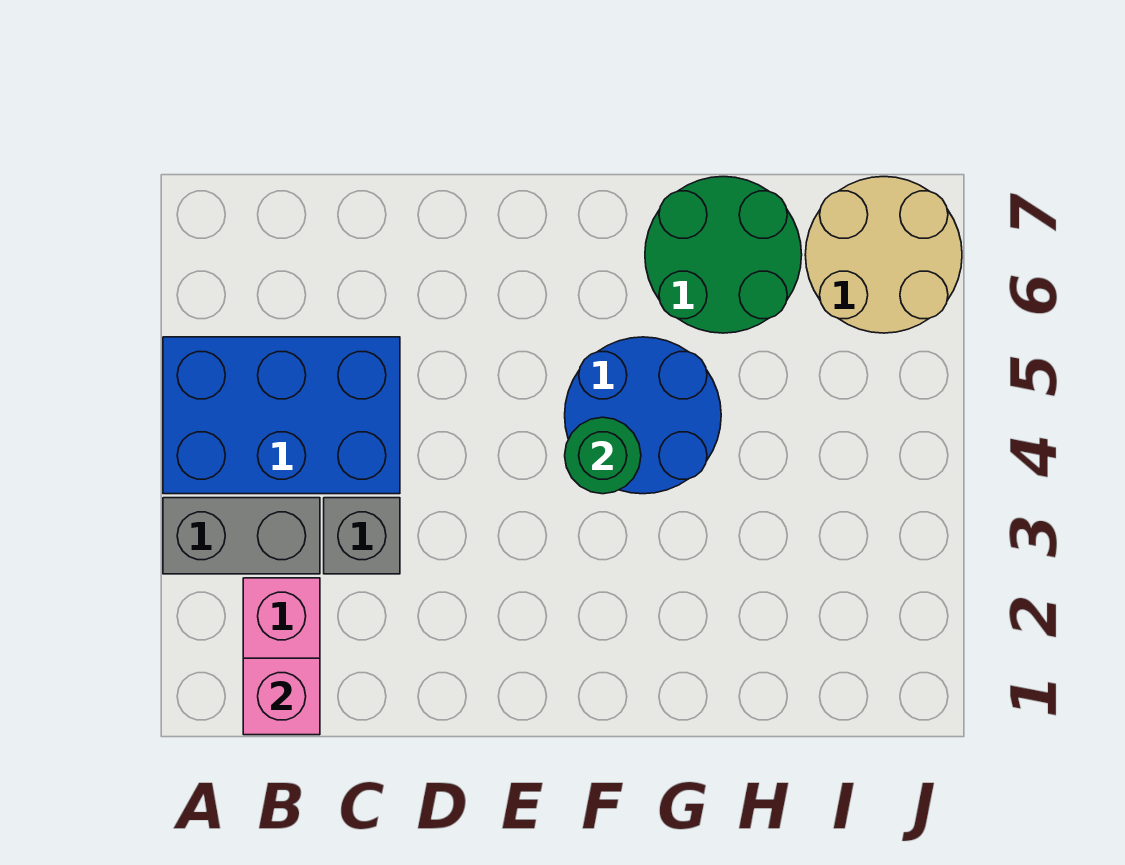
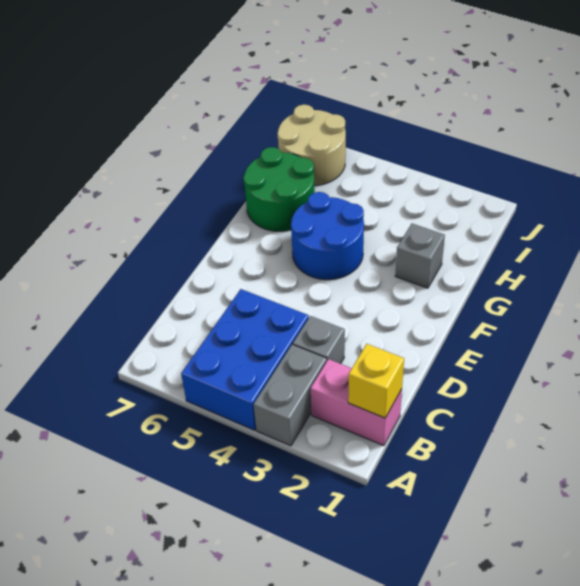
pink 1x1 brick [243,658,320,735] -> yellow 1x1 brick [348,344,404,418]
green 1x1 round brick [565,417,641,494] -> none
none -> grey 1x1 brick [395,224,445,288]

